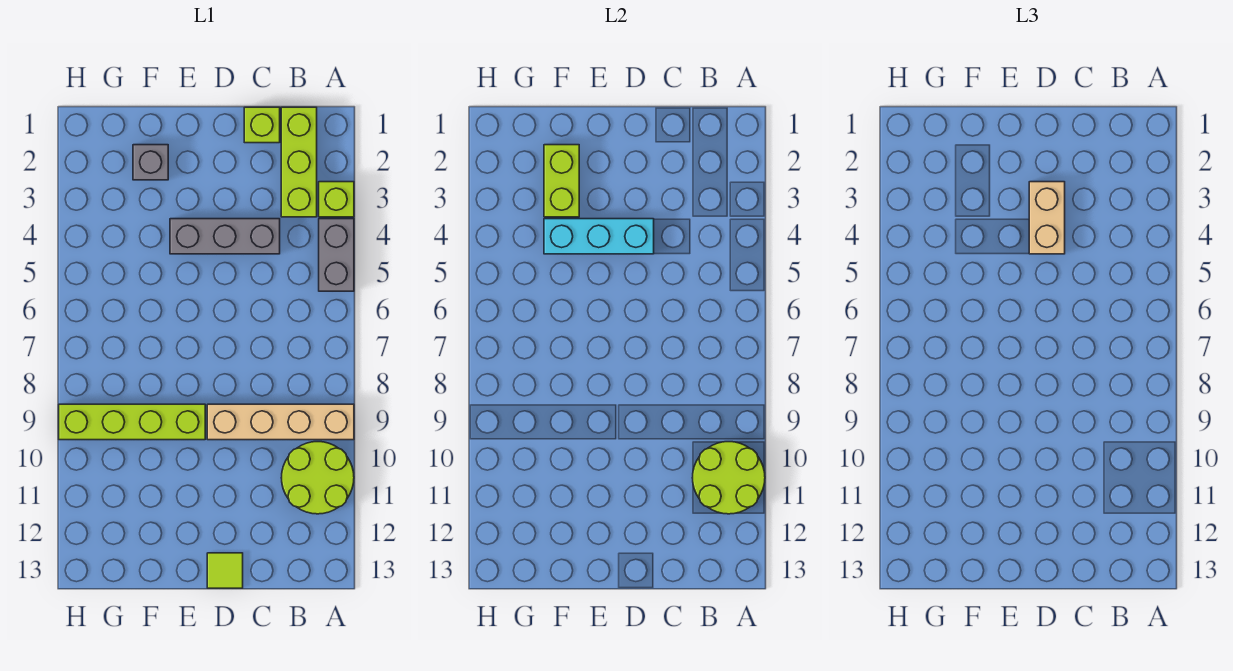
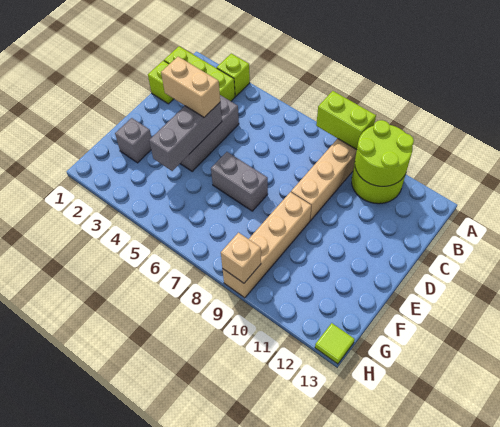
grey 1x2 brick [319,219,354,291] -> grey 1x2 brick moved to [211,152,268,211]
cyan 1x3 brick [544,219,654,254] -> grey 1x3 brick [149,103,222,171]
lime 1x1 tile [207,553,243,588] -> lime 1x1 tile moved to [315,323,355,364]
lime 1x4 brick [59,404,205,440] -> tan 1x4 brick [223,192,311,298]
lime 1x2 brick [544,145,579,217] -> lime 1x2 brick moved to [316,91,376,150]
none -> tan 1x1 brick [221,233,261,283]

